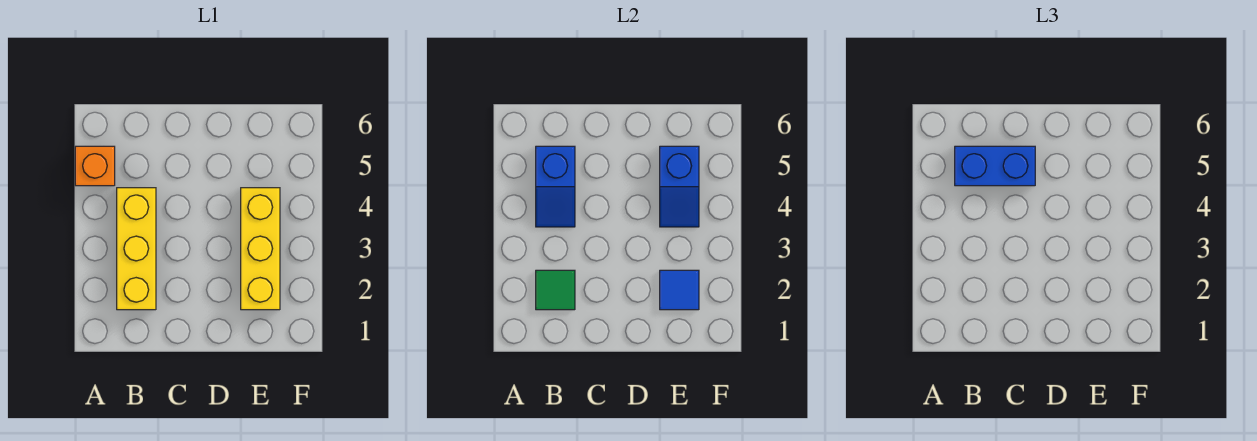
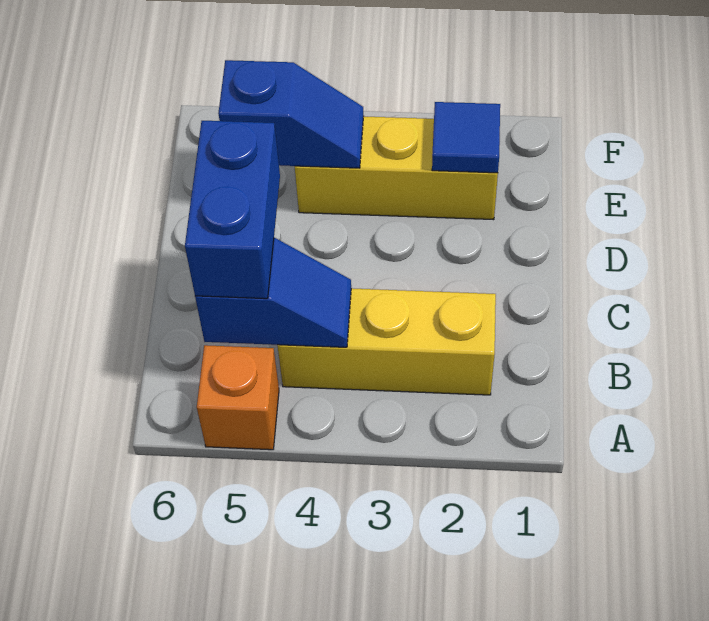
green 1x1 tile [536,270,575,310] -> none

